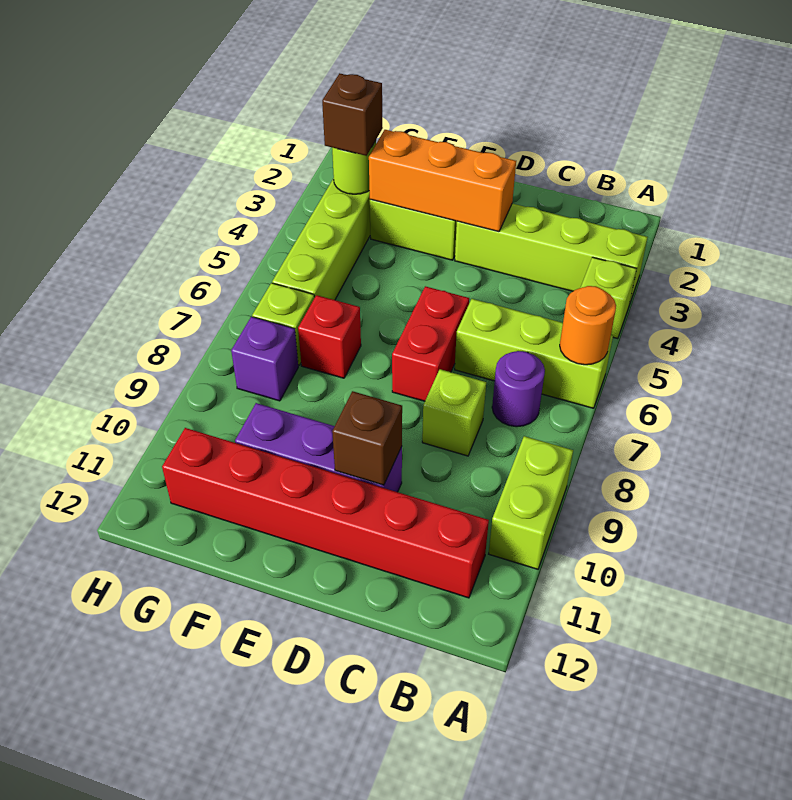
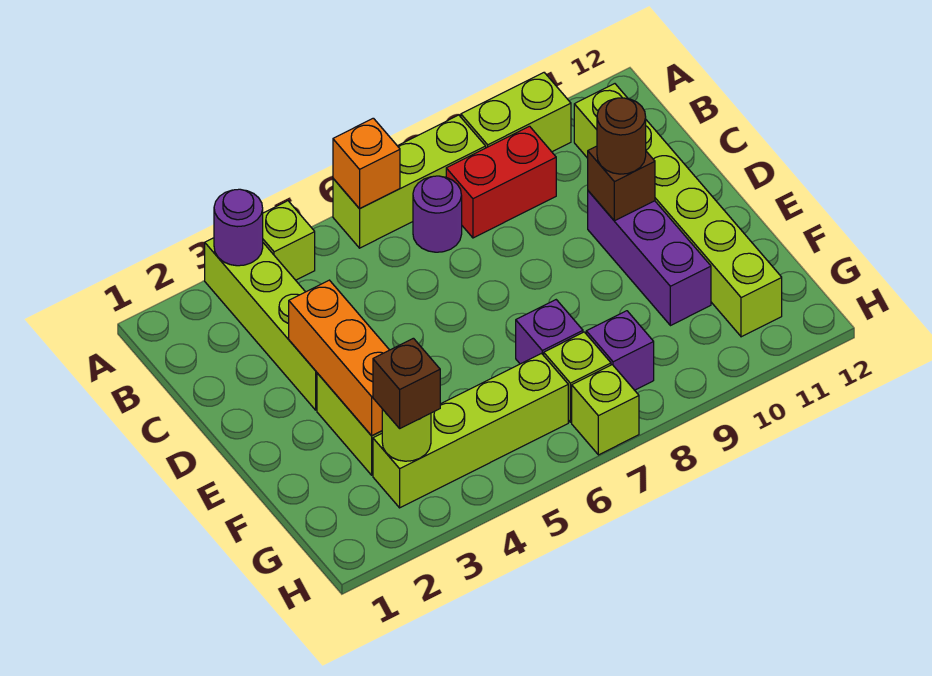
none -> purple 1x1 round brick [214,189,263,266]
lime 1x3 brick [455,299,613,408] -> lime 1x3 brick turned to [333,115,486,248]
orange 1x1 round brick [560,286,616,365] -> orange 1x1 brick [333,118,400,209]
red 1x6 brick [162,428,489,598] -> lime 1x6 brick [574,84,782,337]
lime 1x1 brick [422,369,486,456] -> lime 1x1 brick moved to [572,365,639,455]
red 1x2 brick [392,286,469,401] -> red 1x2 brick moved to [446,126,556,238]
none -> brown 1x1 round brick [597,98,646,174]
red 1x1 brick [298,295,361,378] -> purple 1x1 brick [516,300,583,364]

